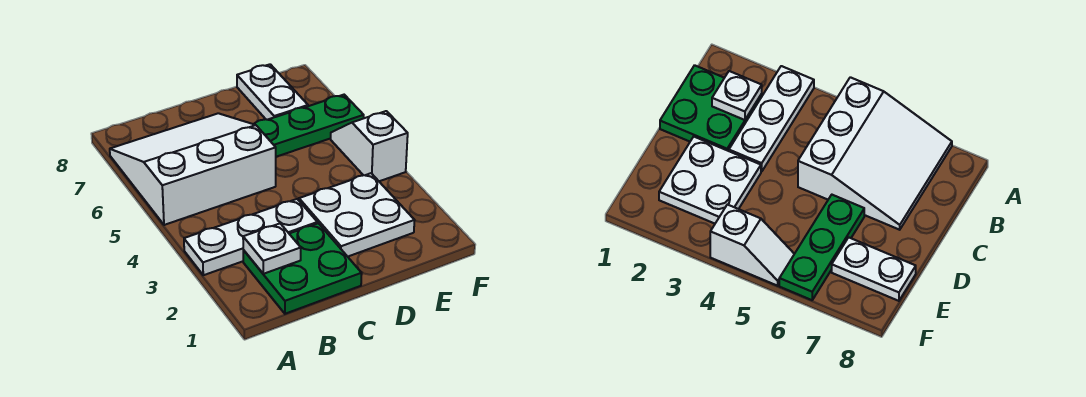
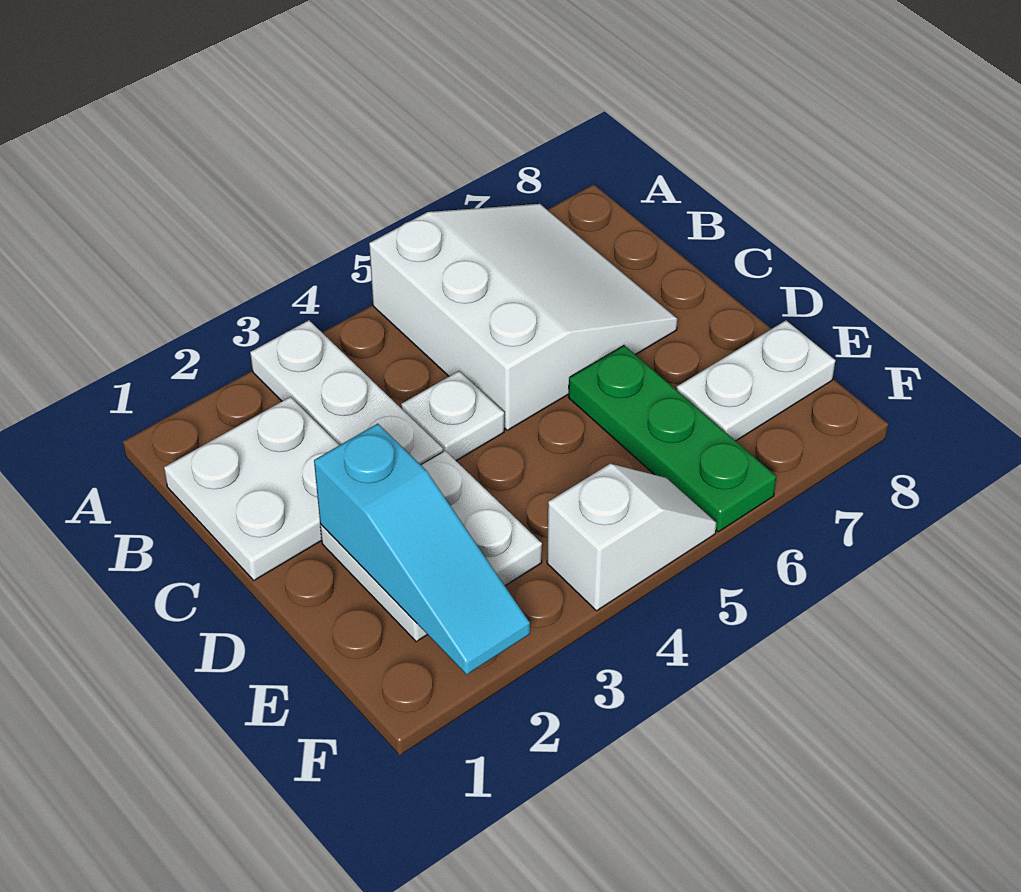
green 2x2 plate [243,223,362,314] -> white 2x2 plate [164,397,339,580]
white 1x1 plate [243,224,301,274] -> white 1x1 plate moved to [401,371,504,461]
none -> cyan 1x3 slope [314,424,530,674]

